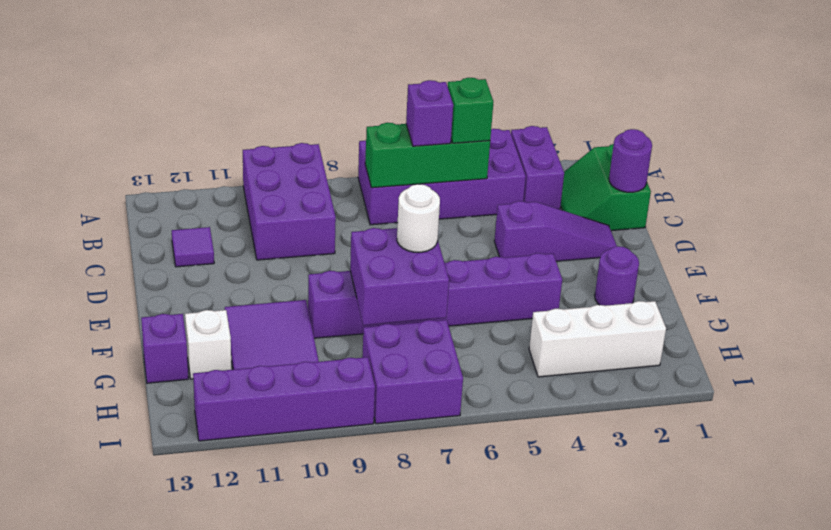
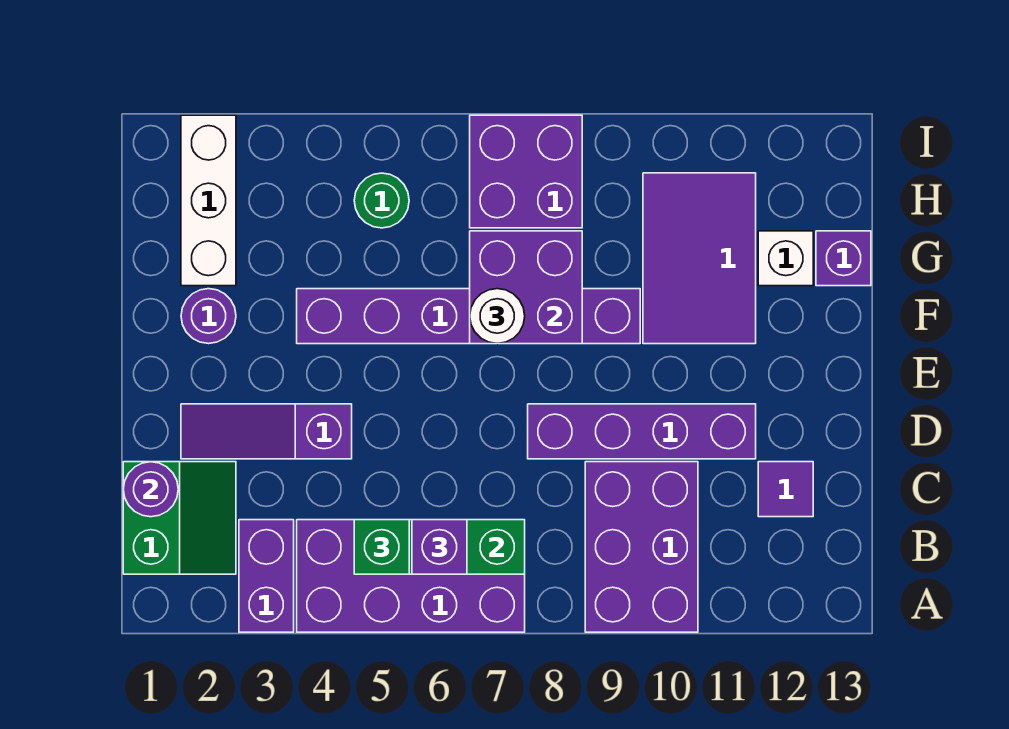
white 1x3 brick [529,301,666,377] -> white 1x3 brick turned to [181,115,236,286]
none -> green 1x1 round brick [354,173,409,228]
purple 1x4 brick [193,357,375,441] -> purple 1x4 brick moved to [528,404,756,459]

